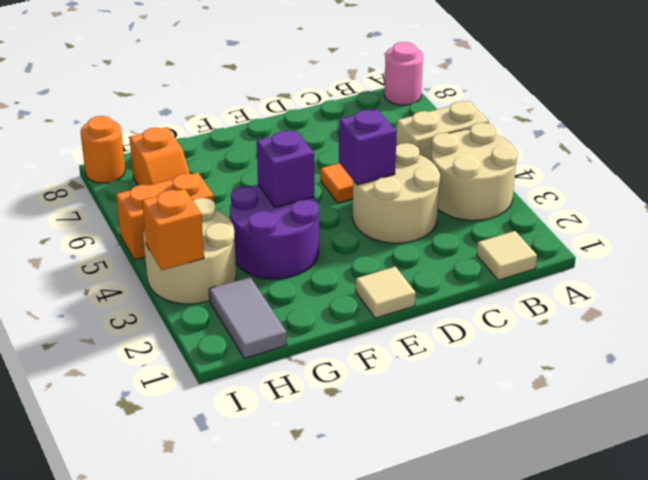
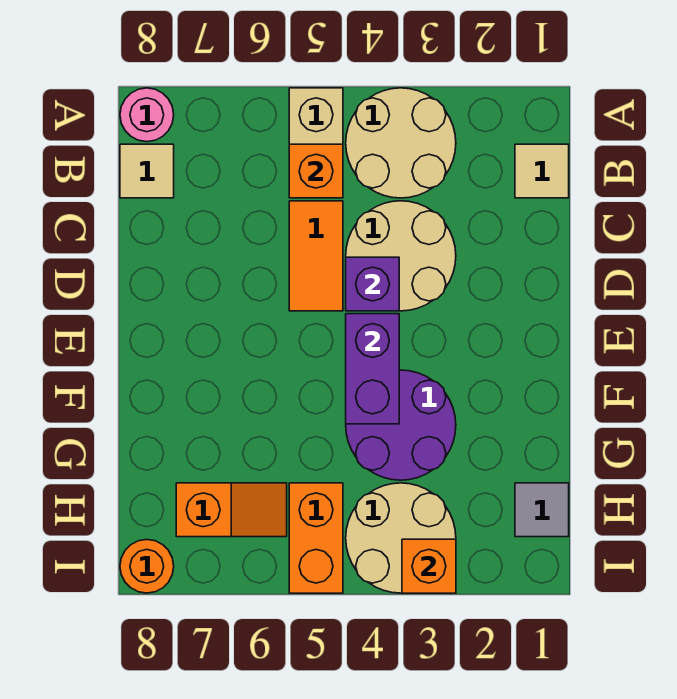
none -> orange 1x1 brick [289,144,343,198]
tan 1x1 tile [356,267,416,318] -> tan 1x1 tile moved to [120,144,174,198]
purple 1x1 brick [257,130,314,207] -> purple 1x2 brick [346,314,399,424]
grey 1x2 tile [209,277,287,359] -> grey 1x1 tile [515,483,569,537]

